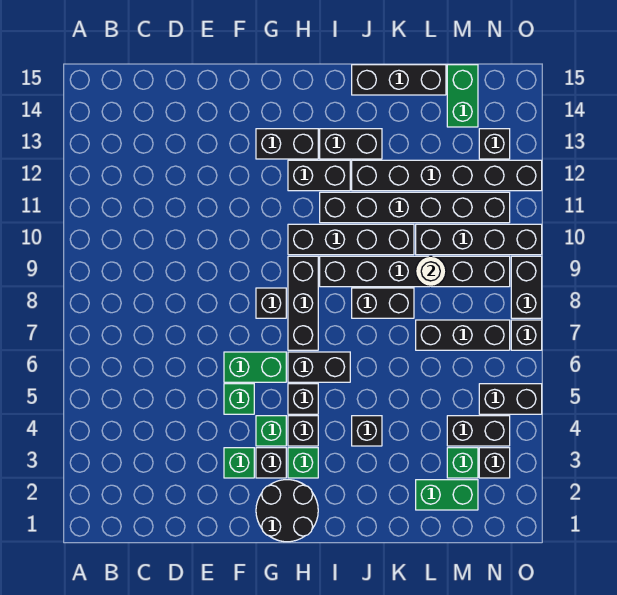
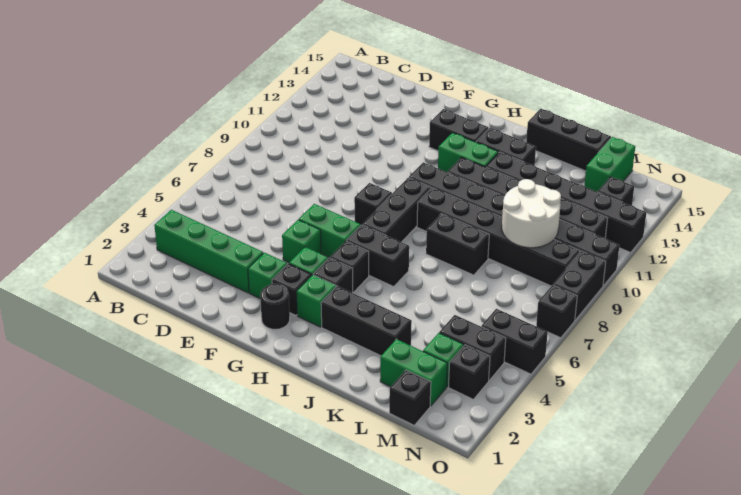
none -> green 1x4 brick [154,210,263,293]
black 2x2 round brick [256,480,318,542] -> black 1x1 round brick [260,284,290,329]
black 1x2 brick [288,160,350,191] -> green 1x2 brick [438,133,498,172]
black 1x1 brick [352,416,382,446] -> black 1x1 brick moved to [389,370,431,425]
black 1x3 brick [416,320,510,350] -> black 1x3 brick moved to [321,286,412,356]
white 1x1 round brick [416,256,446,287] -> white 2x2 round brick [502,179,561,248]

